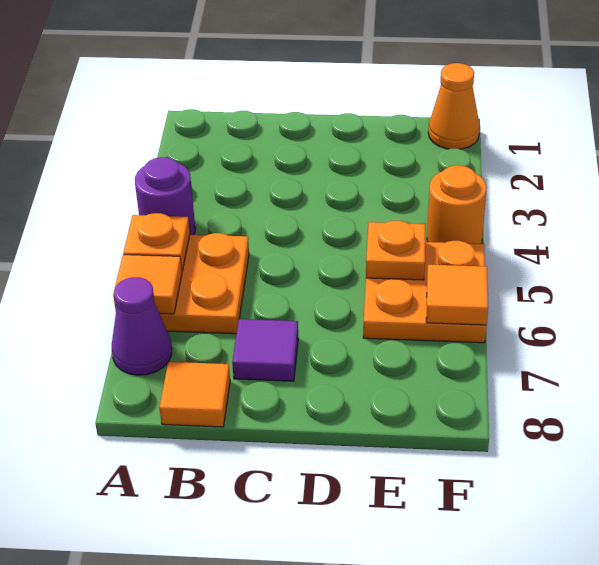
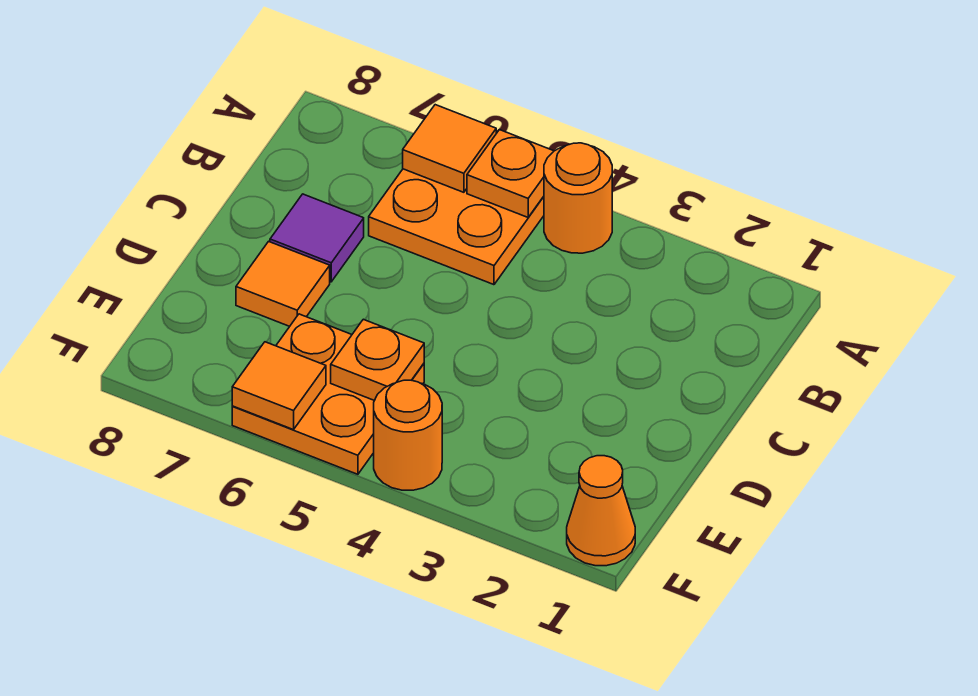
purple 1x1 round brick [135,157,195,235] -> orange 1x1 round brick [544,143,612,253]
purple 1x1 cone [112,277,172,375] -> none
orange 1x1 tile [159,362,230,427] -> orange 1x1 tile moved to [236,241,330,326]

